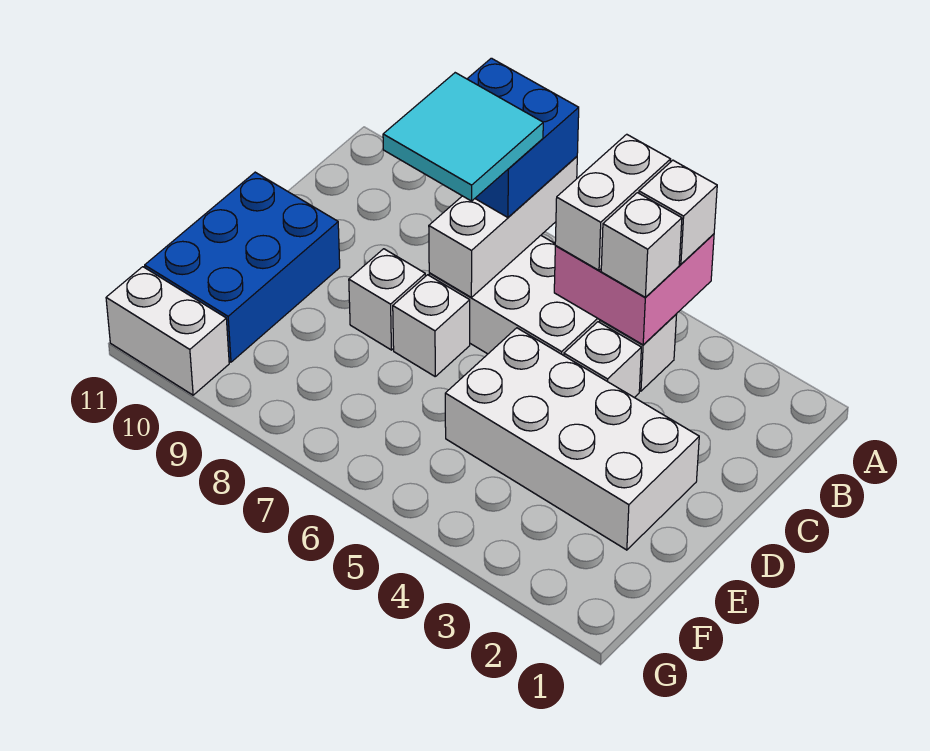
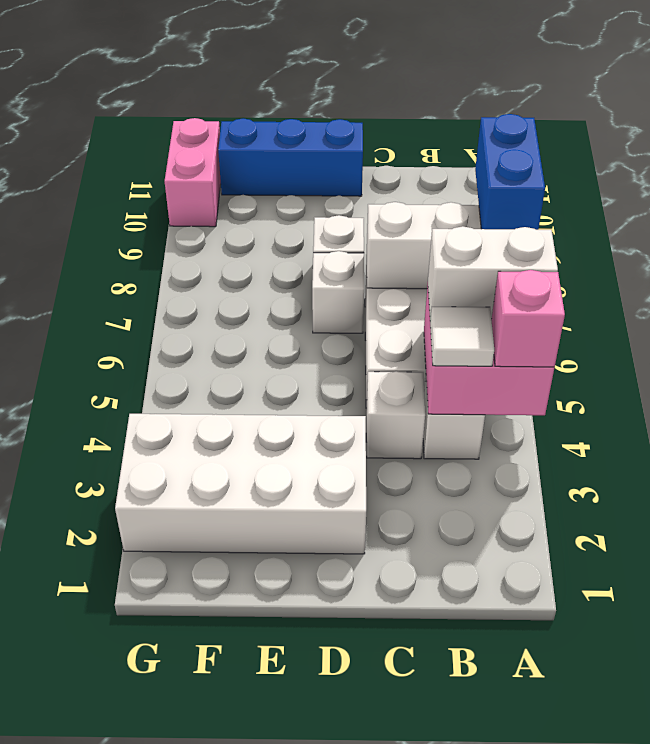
white 1x1 brick [639,160,717,264] -> pink 1x1 brick [491,270,565,367]
blue 2x2 brick [467,58,579,217] -> blue 1x2 brick [475,114,545,230]
white 1x1 brick [601,193,682,297] -> white 1x1 tile [430,307,494,366]
cyan 2x2 tile [383,73,543,201] -> none
white 2x4 brick [445,328,699,550] -> white 2x4 brick turned to [115,414,366,554]
blue 2x3 brick [145,172,340,362] -> blue 1x3 brick [218,118,363,196]
white 1x2 brick [106,267,229,395] -> pink 1x2 brick [165,118,221,227]

